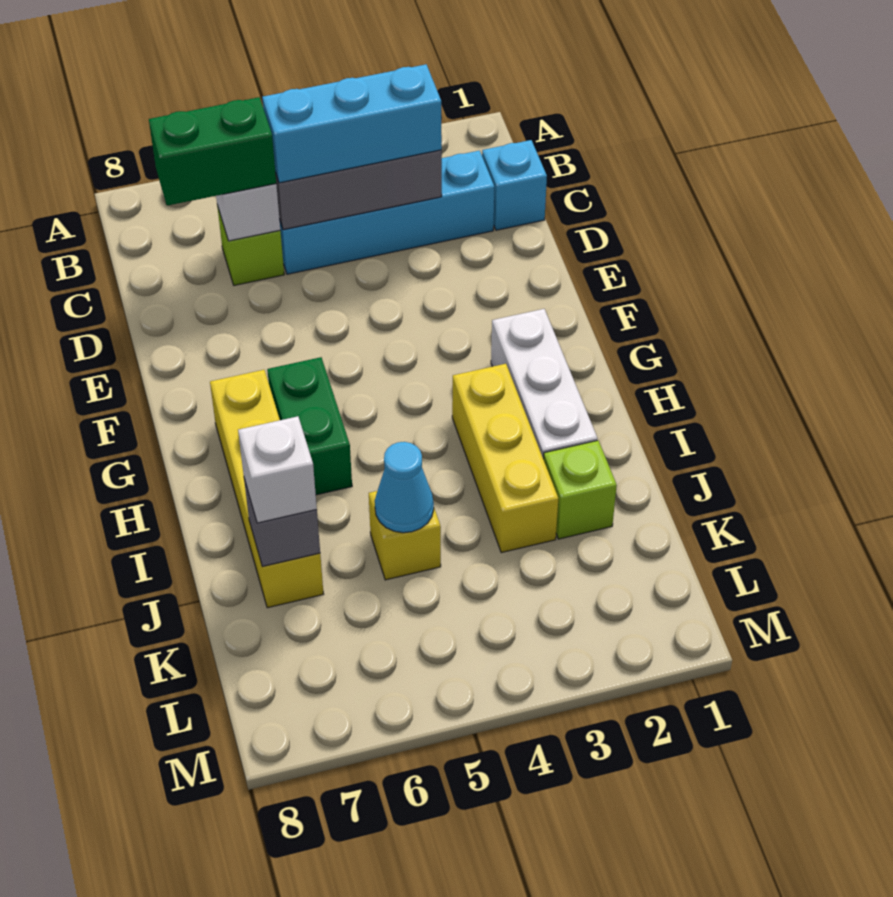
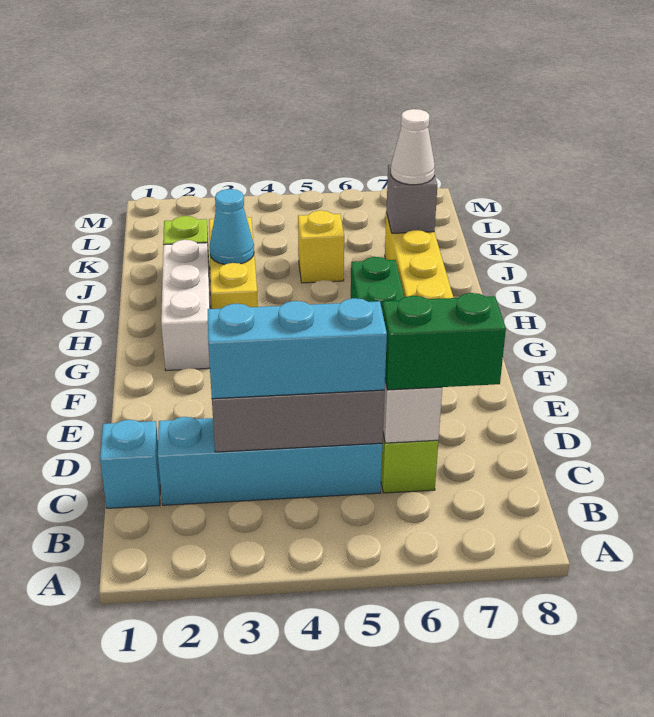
cyan 1x1 cone [375,442,434,533] -> cyan 1x1 cone moved to [209,189,254,265]
white 1x1 brick [238,416,317,523] -> white 1x1 cone [391,109,435,185]

